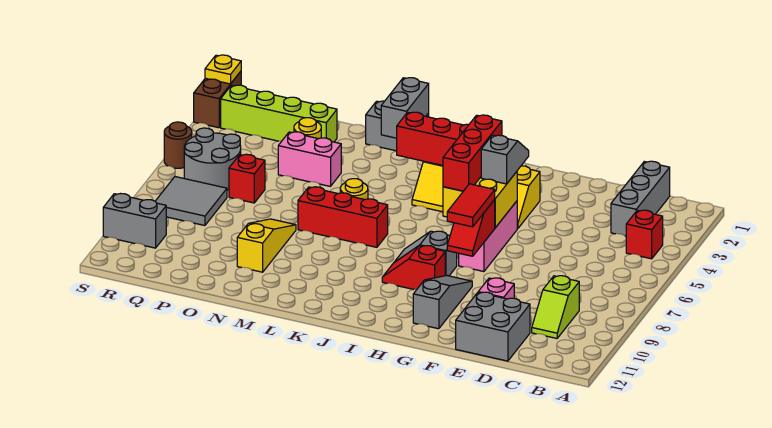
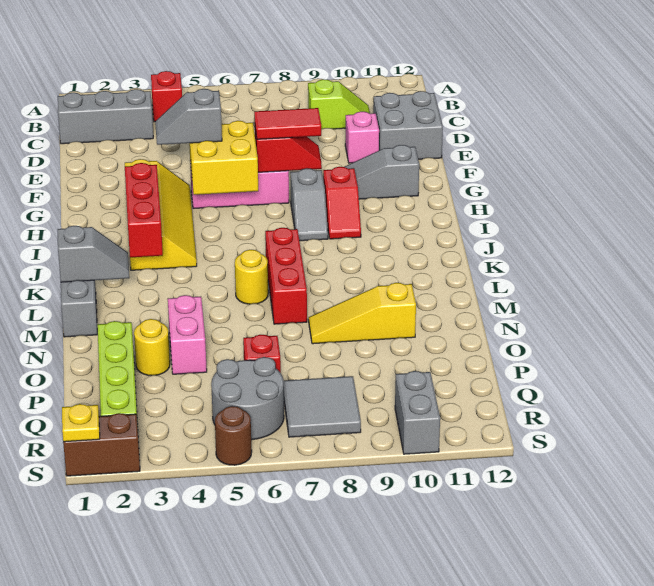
red 1x3 brick [443,115,502,191] -> none
grey 1x2 brick [381,78,429,138] -> grey 1x2 slope [58,226,129,282]

